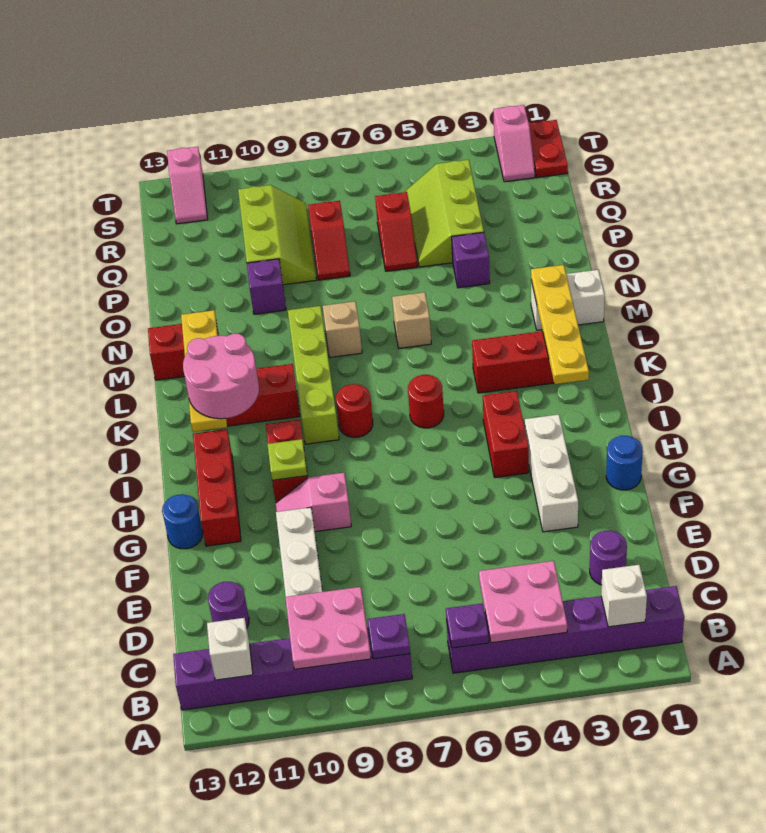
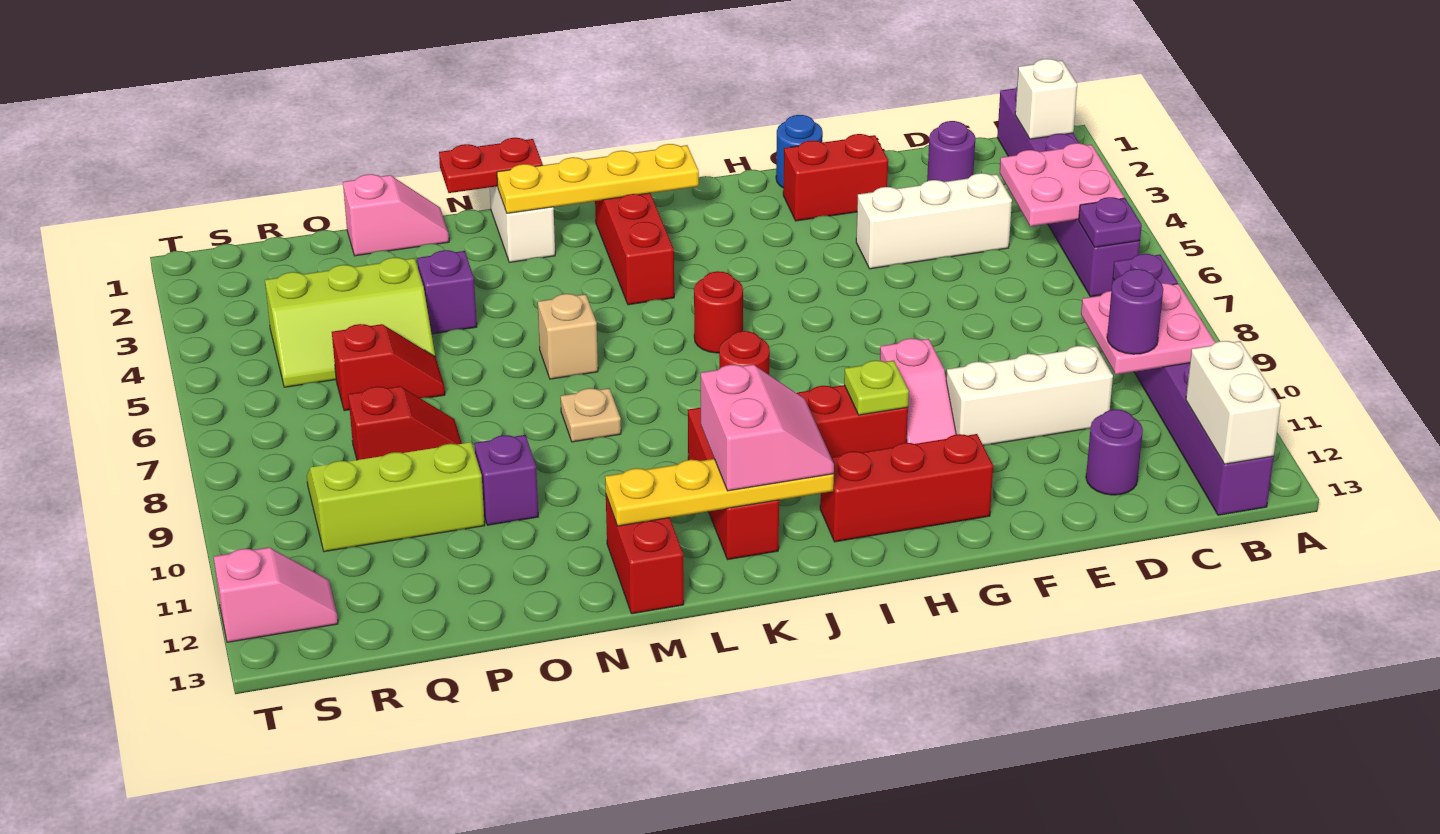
white 1x1 brick [207,618,253,680] -> white 1x2 brick [1186,341,1281,464]
none -> purple 1x1 round brick [1107,269,1163,354]
white 1x3 brick [525,414,578,532] -> white 1x3 brick moved to [856,173,1012,269]
blue 1x1 round brick [162,494,203,549] -> none
red 1x2 brick [483,391,529,478] -> red 1x2 brick moved to [783,134,888,221]
lime 1x4 brick [288,306,339,444] -> none
pink 2x2 round brick [183,333,259,419] -> pink 2x2 slope [700,365,834,491]
tan 1x1 brick [323,301,362,358] -> tan 1x1 plate [561,388,621,442]
red 1x2 plate [529,120,568,177] -> red 1x2 plate moved to [439,138,543,193]
pink 1x2 slope [493,105,535,182] -> pink 1x2 slope moved to [343,174,449,256]

